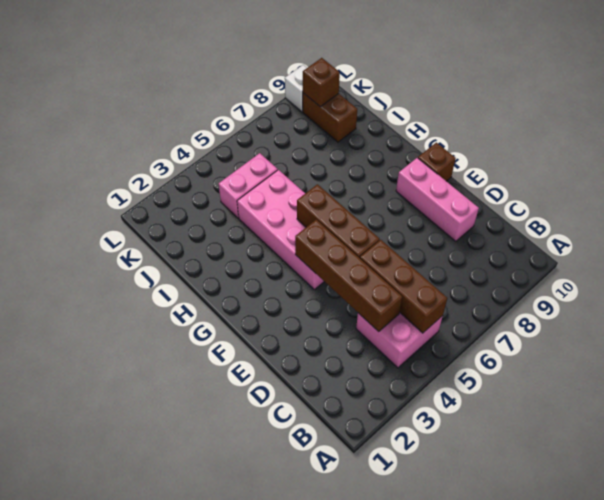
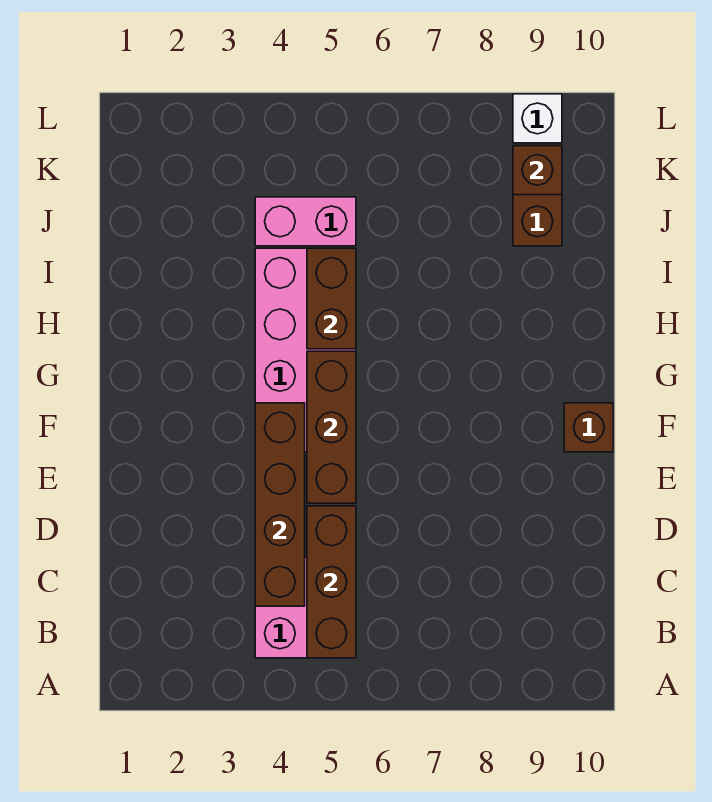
pink 1x3 brick [396,158,479,241] -> none
none -> brown 1x2 brick [307,248,356,349]

